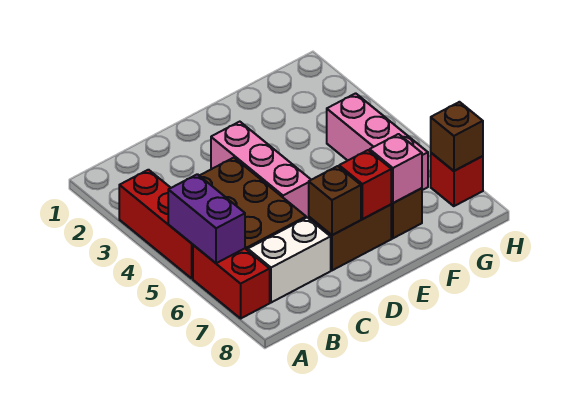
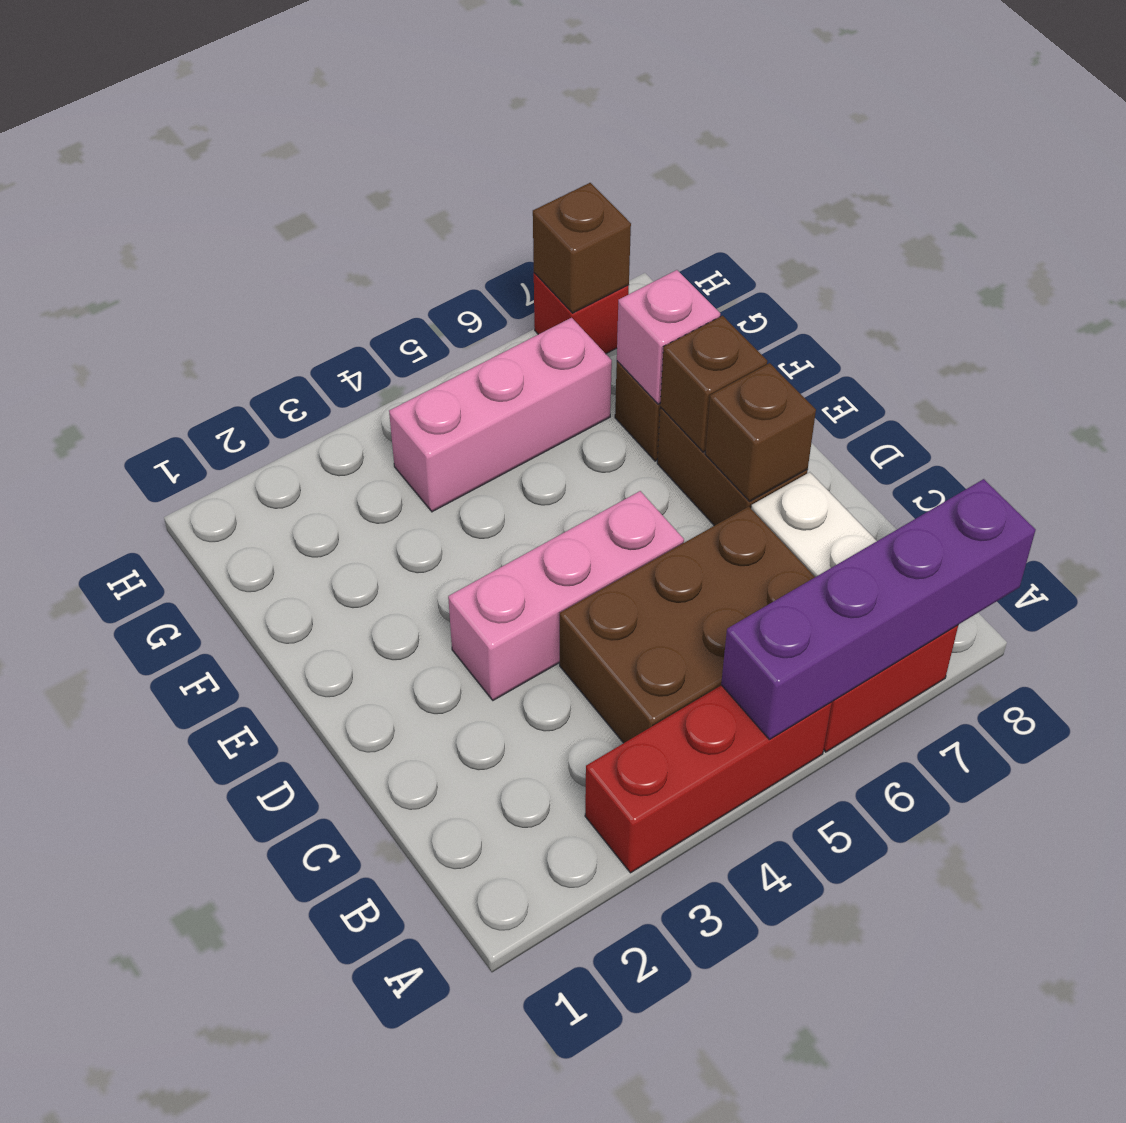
purple 1x2 brick [168,174,245,263] -> purple 1x4 brick [721,479,1036,740]
red 1x1 brick [339,150,391,219] -> brown 1x1 brick [660,316,767,452]

